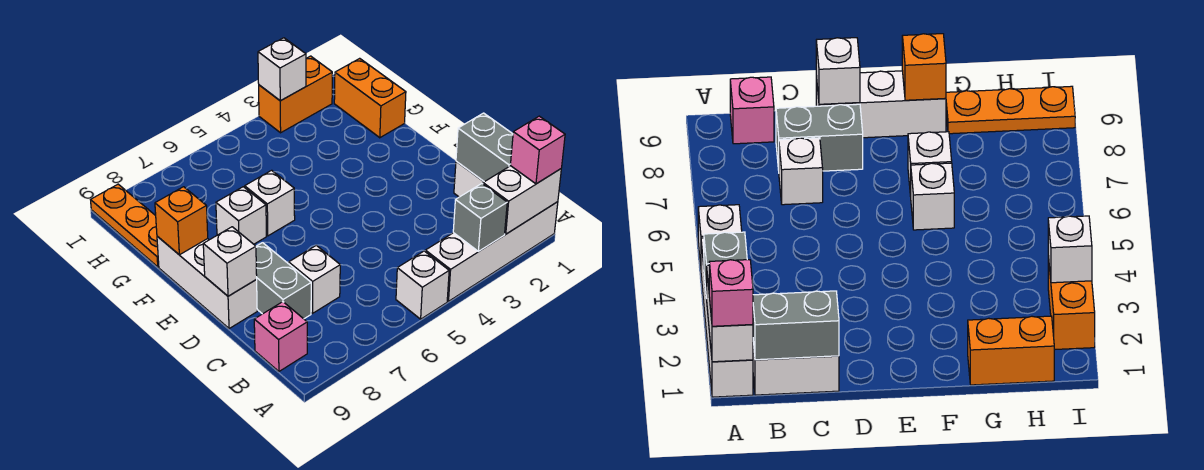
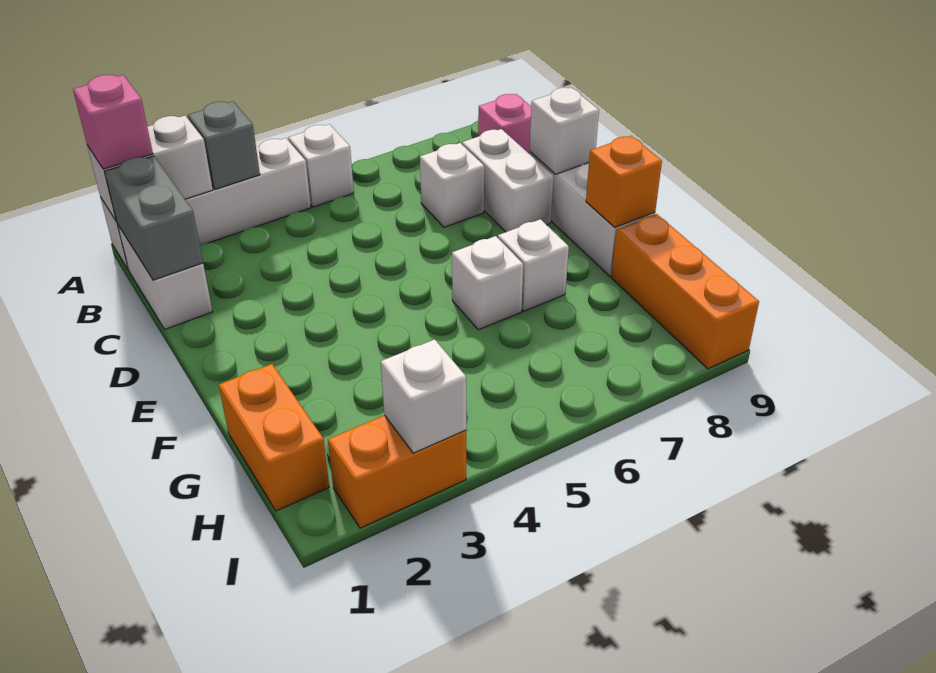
grey 1x2 brick [256,243,311,319] -> white 1x2 brick [462,129,554,232]
orange 1x3 plate [91,184,159,267] -> orange 1x3 brick [611,214,759,369]

